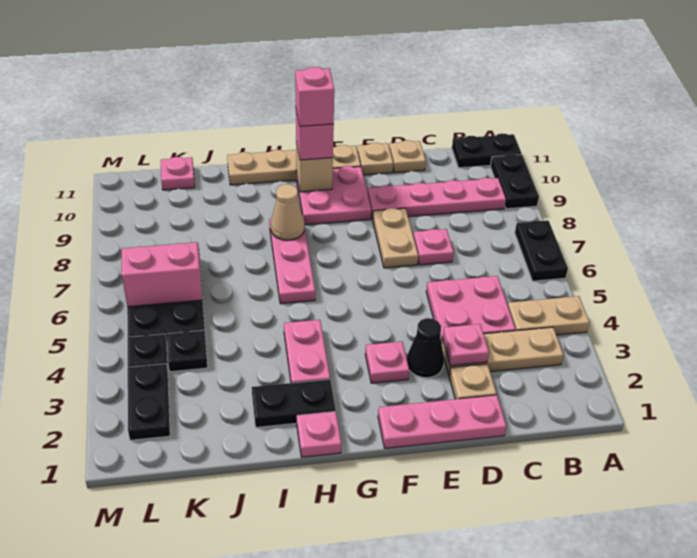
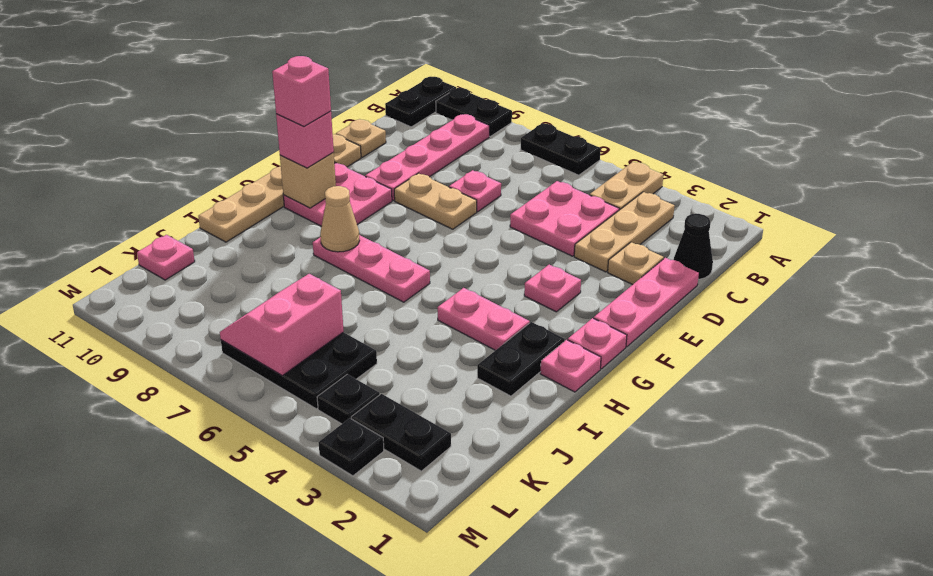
pink 1x1 plate [443,324,489,366] -> pink 1x1 plate moved to [568,318,627,369]
black 1x1 cone [407,318,444,378] -> black 1x1 cone moved to [674,214,713,279]
black 1x1 plate [167,330,207,372] -> black 1x1 plate moved to [318,418,384,476]

